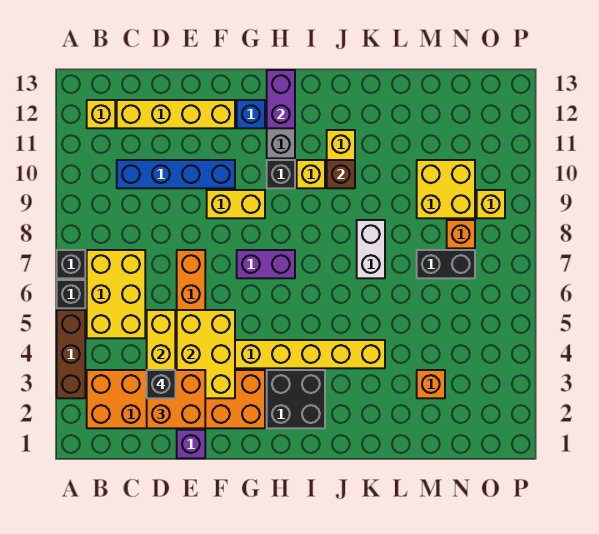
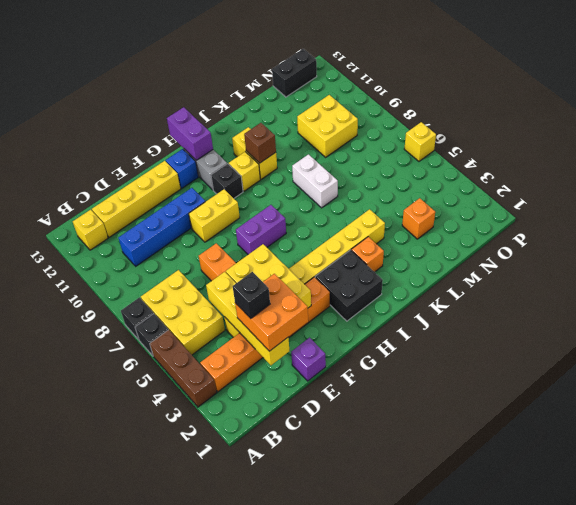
orange 2x6 brick [87,370,265,428] -> orange 1x6 brick [200,277,330,392]
black 1x2 brick [417,250,475,278] -> black 1x2 brick moved to [272,49,317,97]
orange 1x1 brick [447,220,475,248] -> orange 1x1 brick moved to [351,237,384,272]
yellow 1x1 brick [477,190,505,218] -> yellow 1x1 brick moved to [404,122,436,161]

